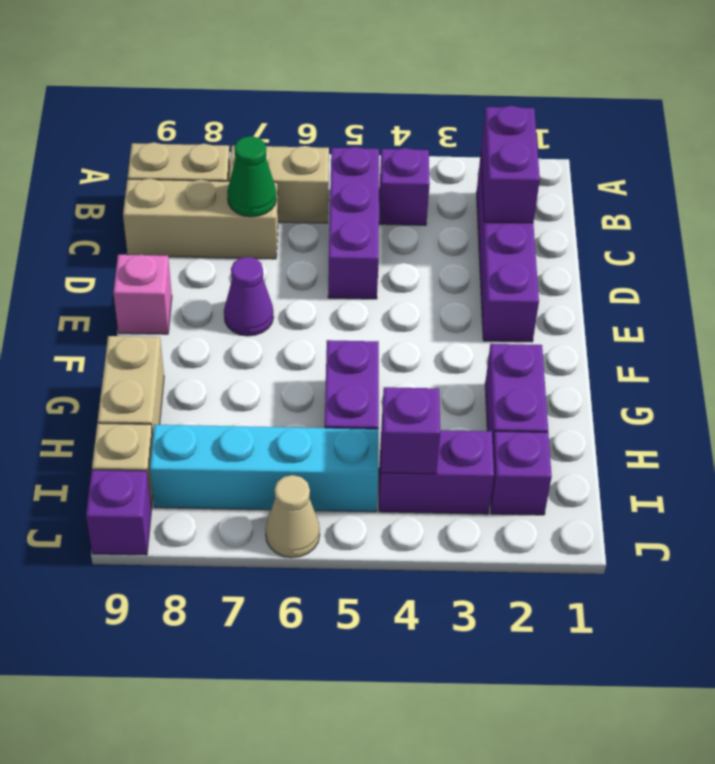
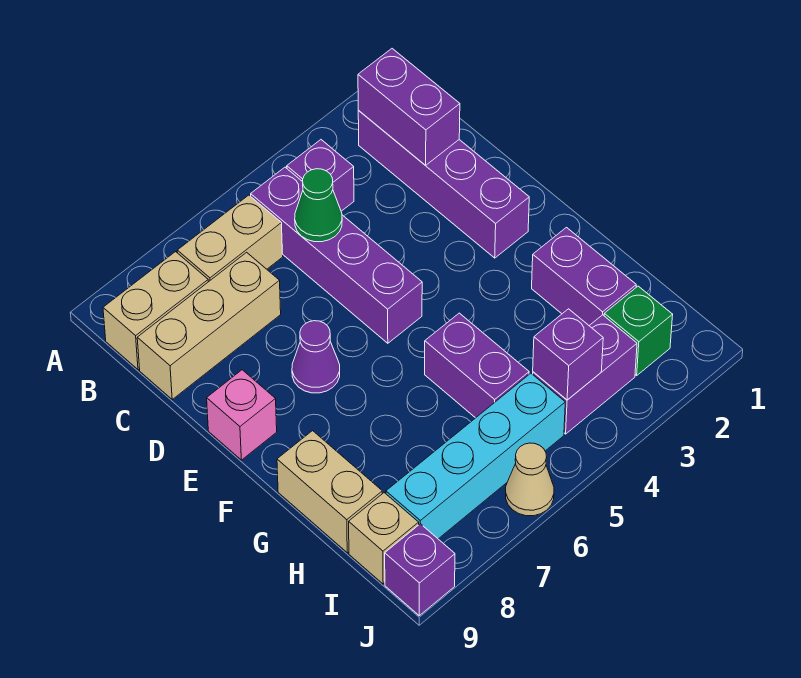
purple 1x3 brick [328,147,379,299] -> purple 1x4 brick [251,167,422,343]
green 1x1 cone [227,136,276,217] -> green 1x1 cone moved to [295,169,342,242]
purple 1x1 brick [491,431,552,515] -> green 1x1 brick [604,286,673,375]

